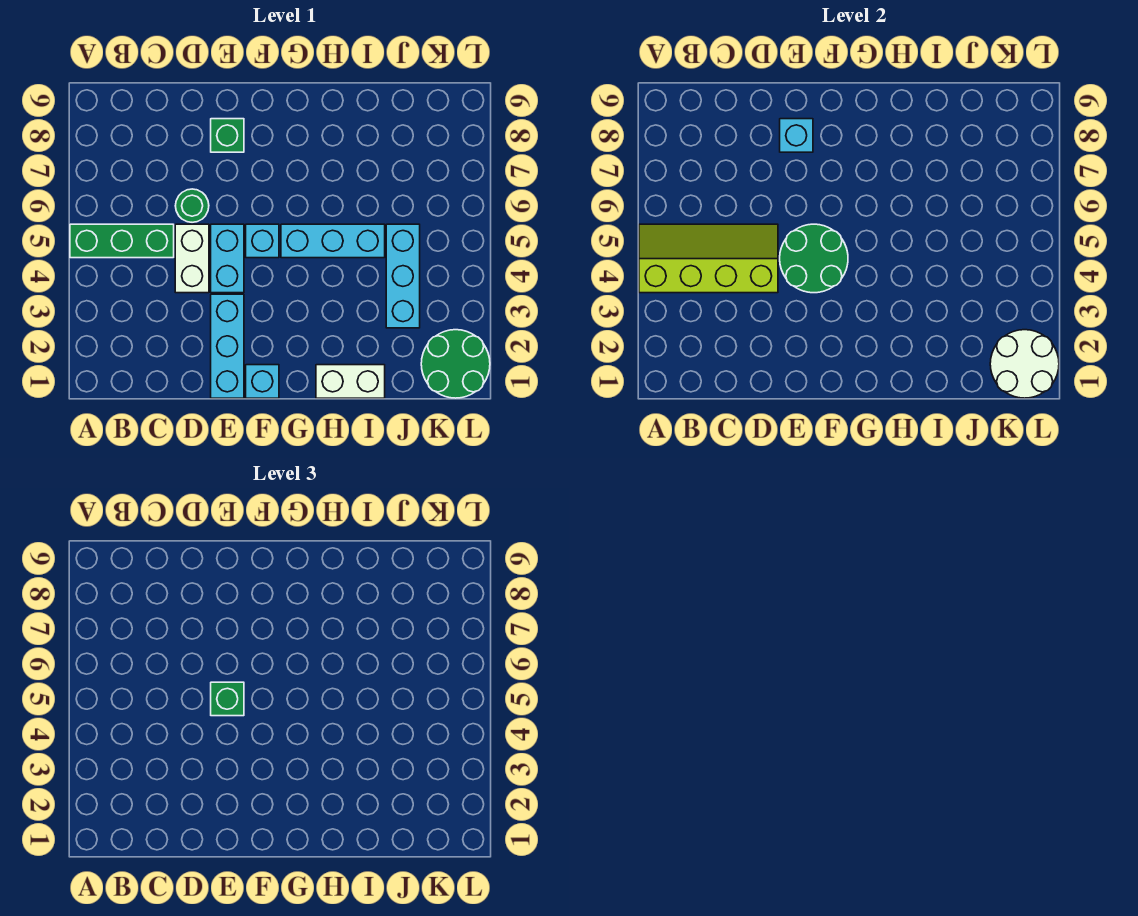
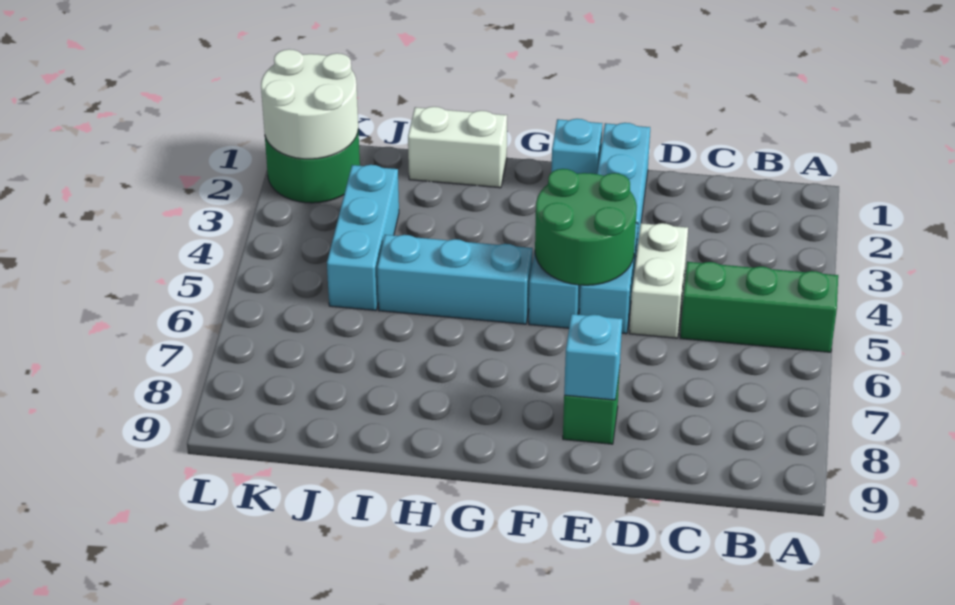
lime 2x4 slope [639,224,778,293] -> none
green 1x1 round brick [175,189,209,222] -> none
green 1x1 brick [211,682,244,716] -> none

